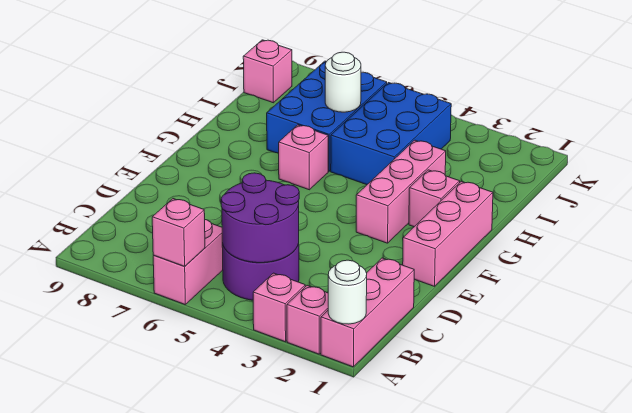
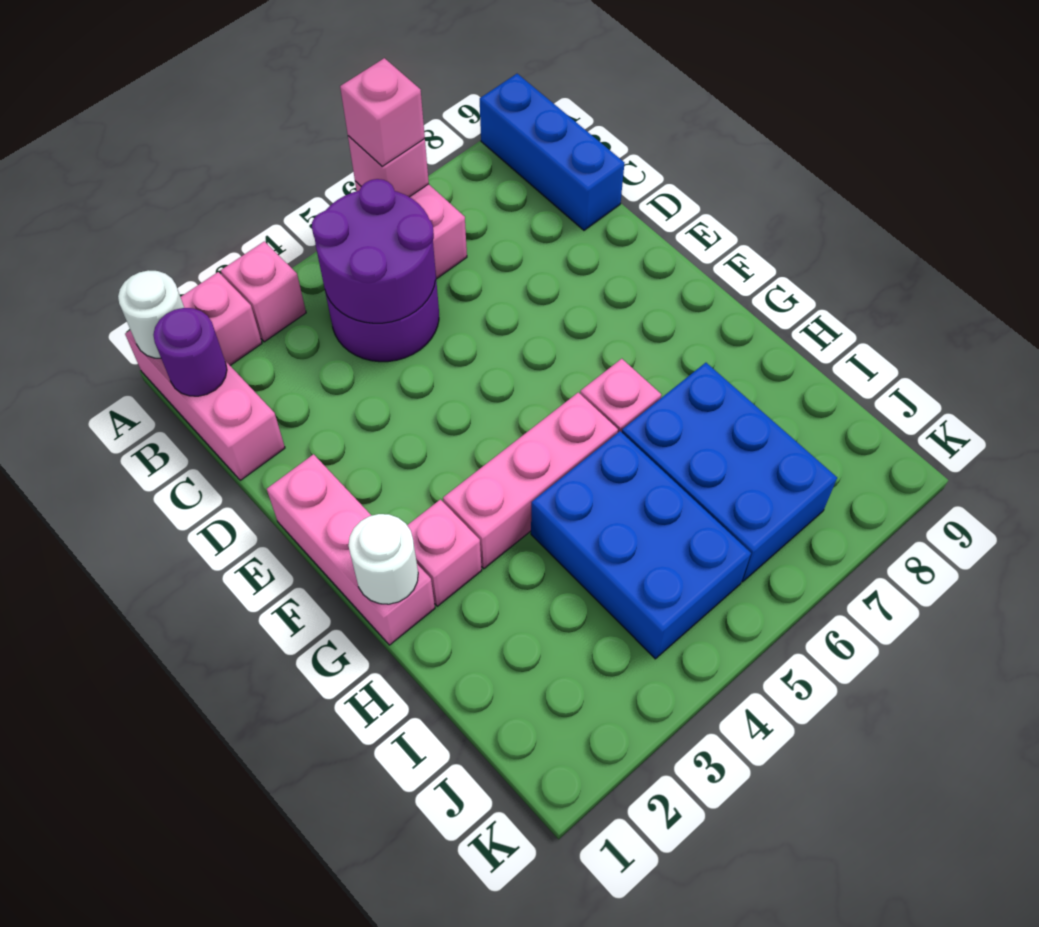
none -> blue 1x3 brick [480,74,624,230]
none -> purple 1x1 round brick [153,308,227,396]
pink 1x3 brick [356,140,446,243] -> pink 1x3 brick turned to [443,392,618,569]
white 1x1 round brick [325,52,361,112] -> white 1x1 round brick moved to [348,514,418,604]
pink 1x1 brick [243,40,292,103] -> pink 1x1 brick moved to [340,58,425,166]

